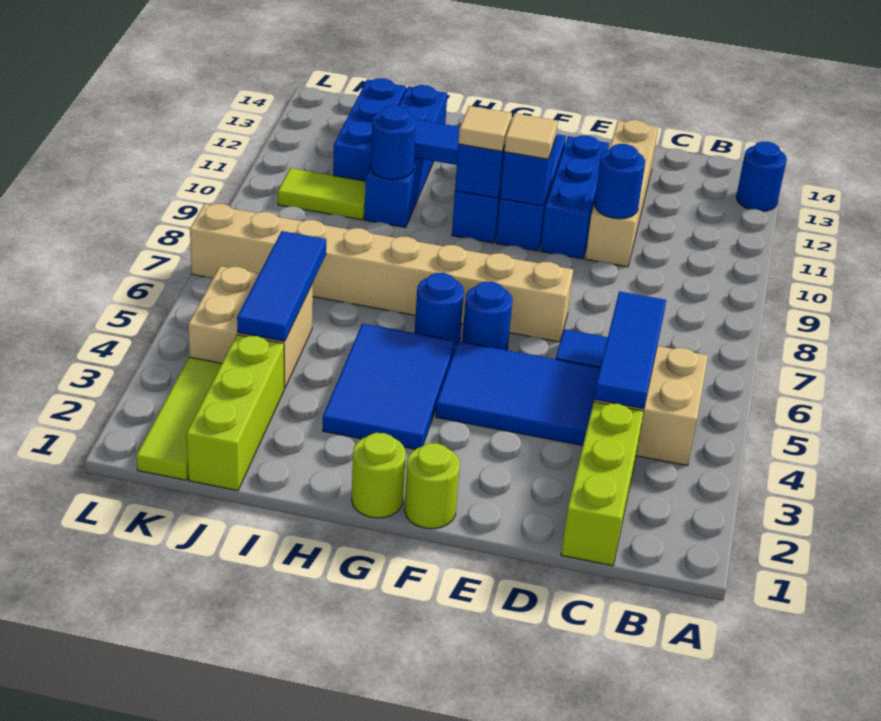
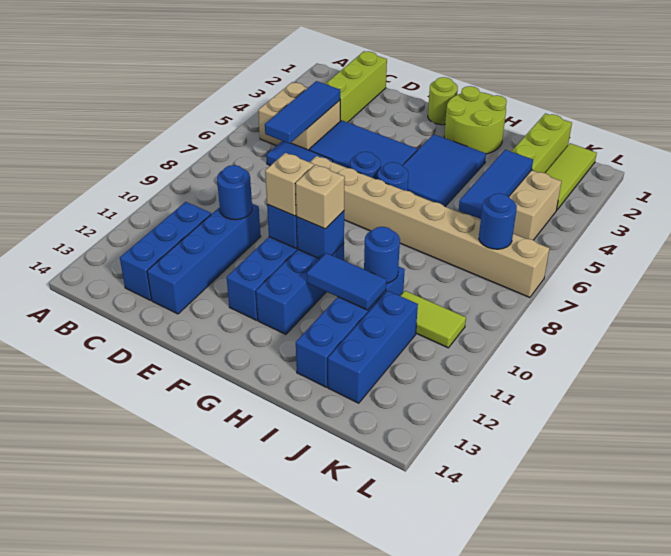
blue 1x1 round brick [736,142,787,211] -> blue 1x1 round brick moved to [479,193,517,249]
tan 1x4 brick [585,120,658,267] -> blue 1x4 brick [147,204,261,314]
blue 1x3 brick [541,135,609,259] -> blue 1x3 brick moved to [120,202,211,300]
tan 1x1 tile [504,113,558,159] -> tan 1x1 brick [265,153,314,216]
lime 1x1 round brick [352,433,406,518] -> lime 2x2 round brick [444,86,507,154]
tan 1x1 tile [458,106,512,151] -> tan 1x1 brick [295,165,345,229]

